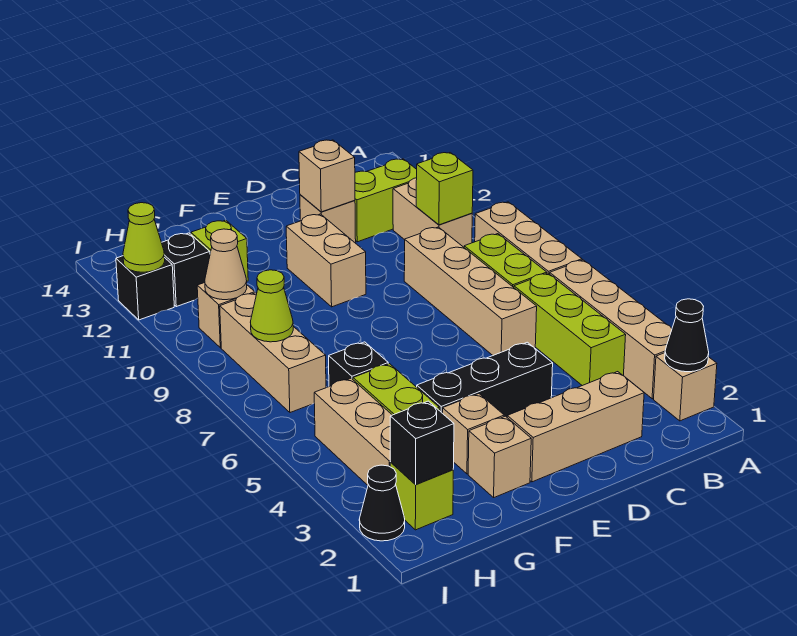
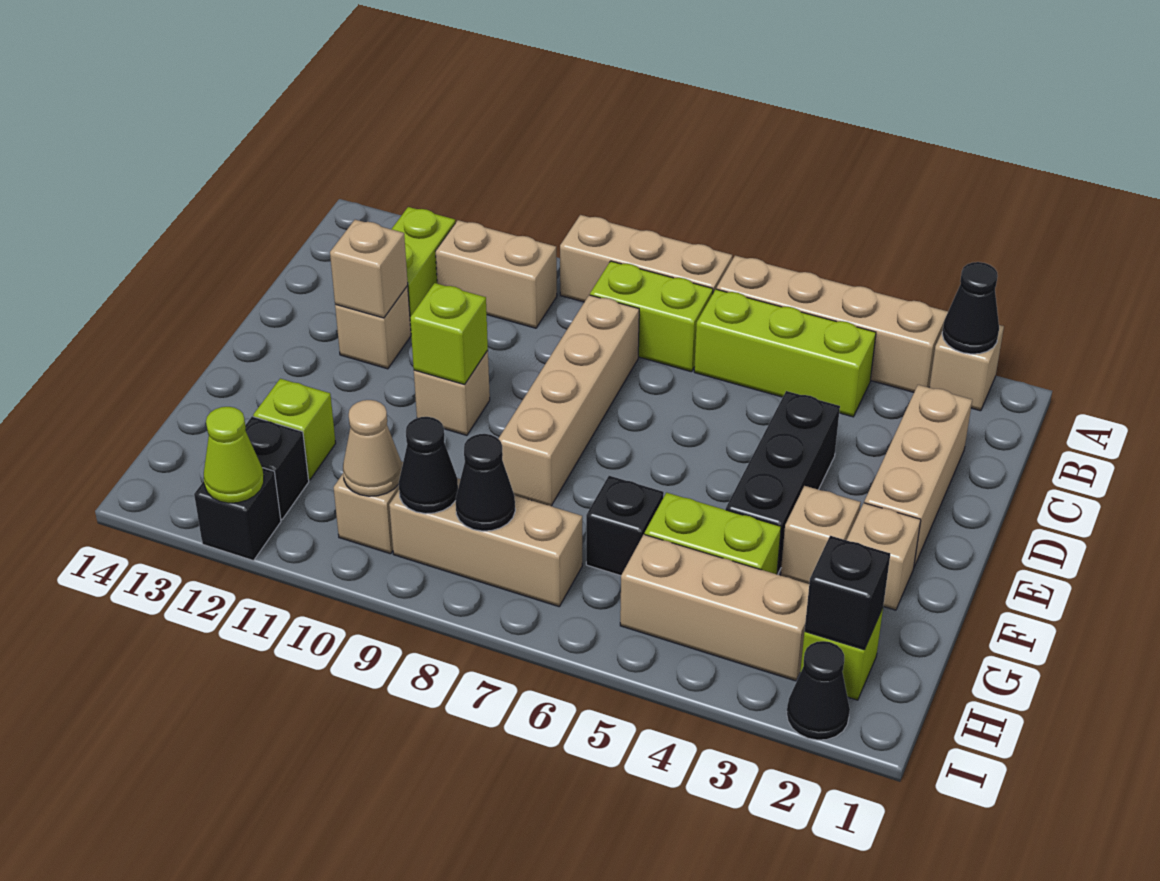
lime 1x1 brick [416,153,473,225] -> lime 1x1 brick moved to [410,283,488,385]
tan 1x4 brick [404,227,537,355] -> tan 1x4 brick turned to [498,295,639,506]
tan 1x2 brick [286,214,366,307] -> tan 1x1 brick [414,350,490,435]
lime 1x1 cone [251,270,293,342] -> black 1x1 cone [456,434,515,531]
none -> black 1x1 cone [399,417,458,514]

